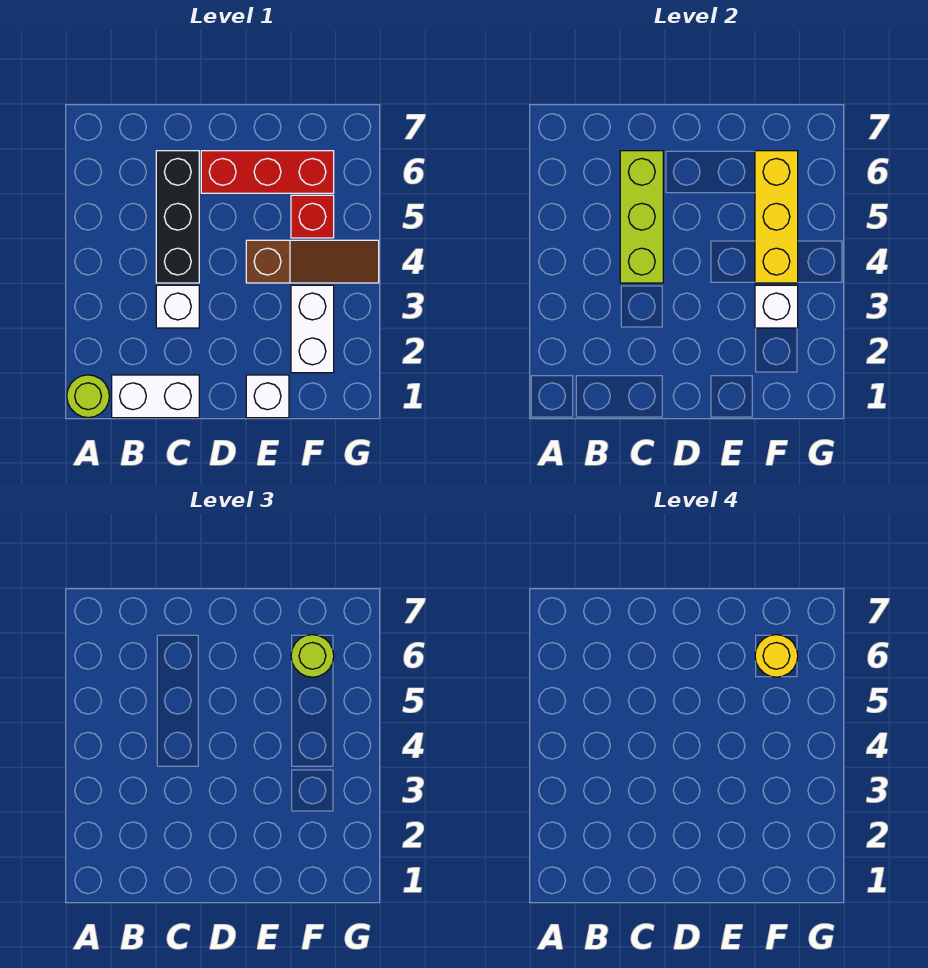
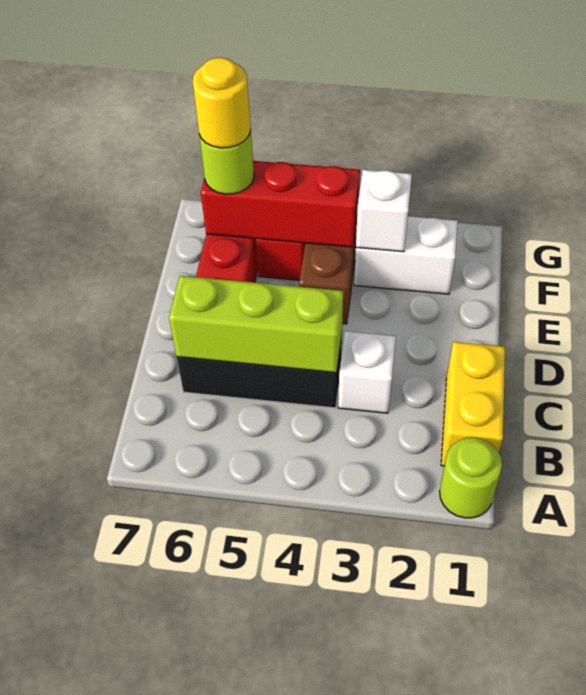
white 1x2 brick [112,375,199,418] -> yellow 1x2 brick [441,342,505,466]
white 1x1 brick [246,375,289,418] -> none
yellow 1x3 brick [755,151,798,283] -> red 1x3 brick [201,161,360,247]

